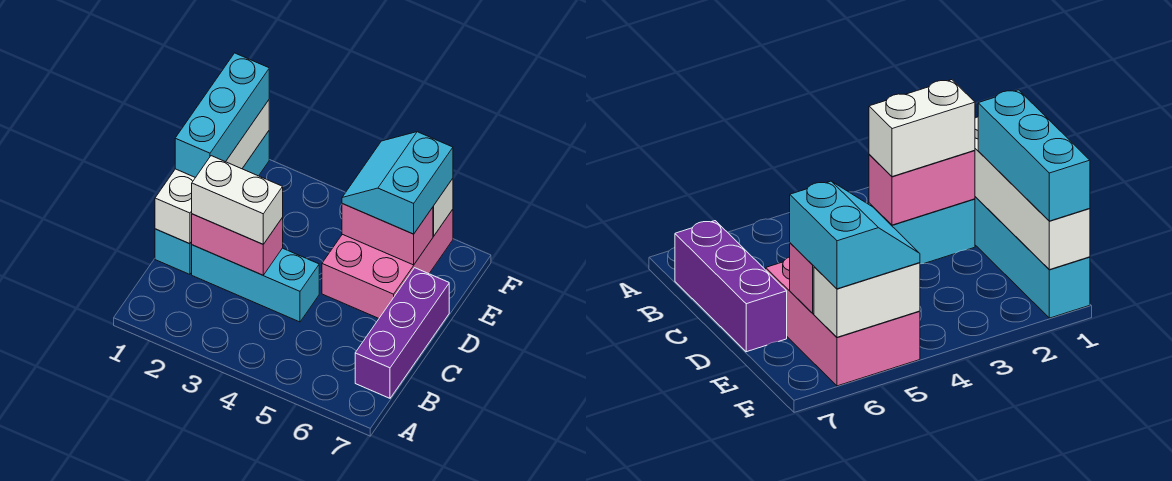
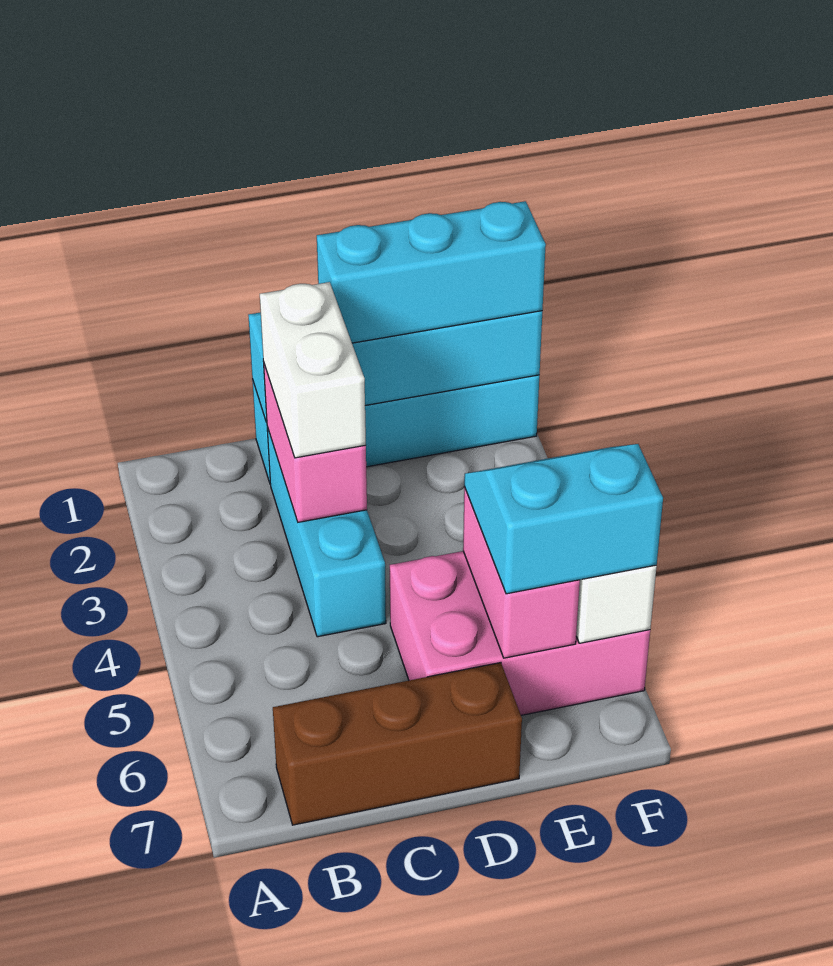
purple 1x3 brick [355,268,449,398] -> brown 1x3 brick [273,663,522,825]
white 1x4 brick [155,100,269,244] -> cyan 1x4 brick [248,311,542,423]

